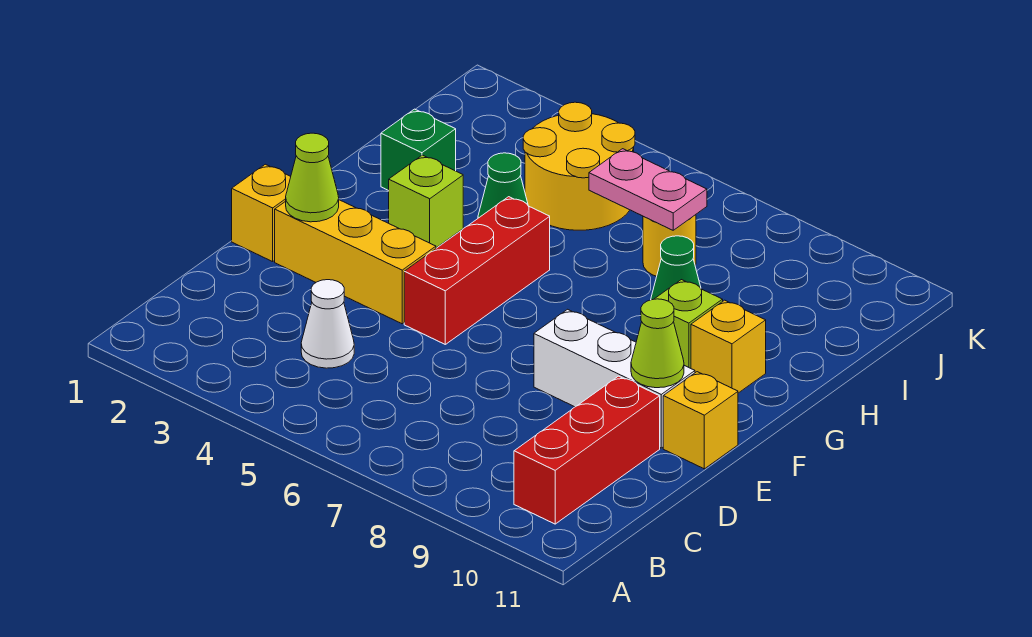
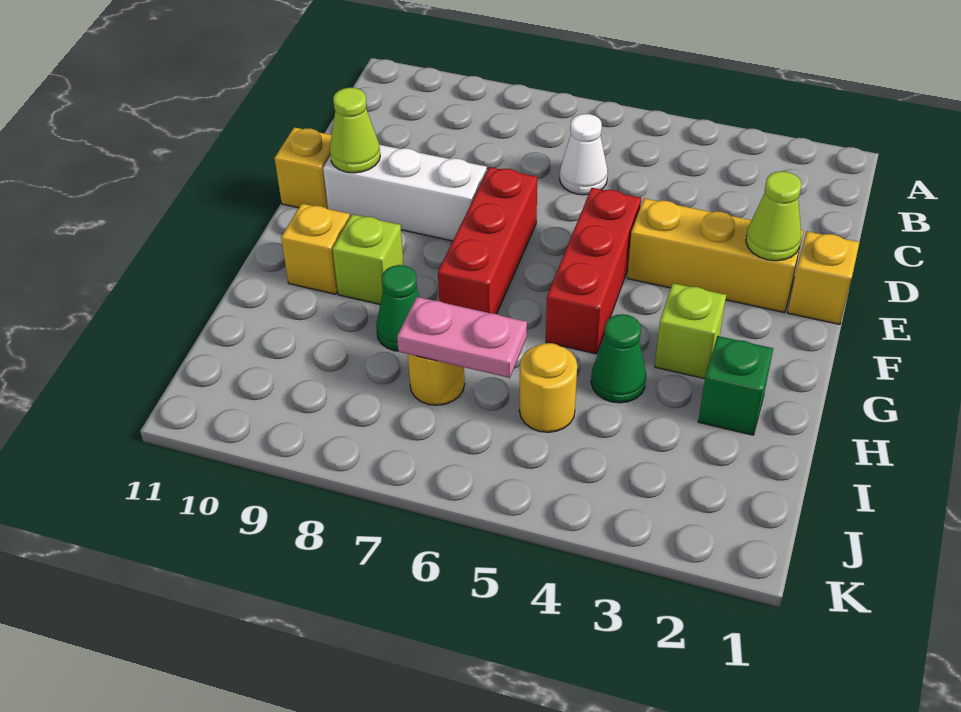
red 1x3 brick [514,376,660,524] -> red 1x3 brick moved to [438,167,537,314]
white 1x1 cone [301,280,354,368] -> white 1x1 cone moved to [560,114,608,195]
yellow 2x2 round brick [523,102,635,230] -> yellow 1x1 round brick [519,343,577,432]

